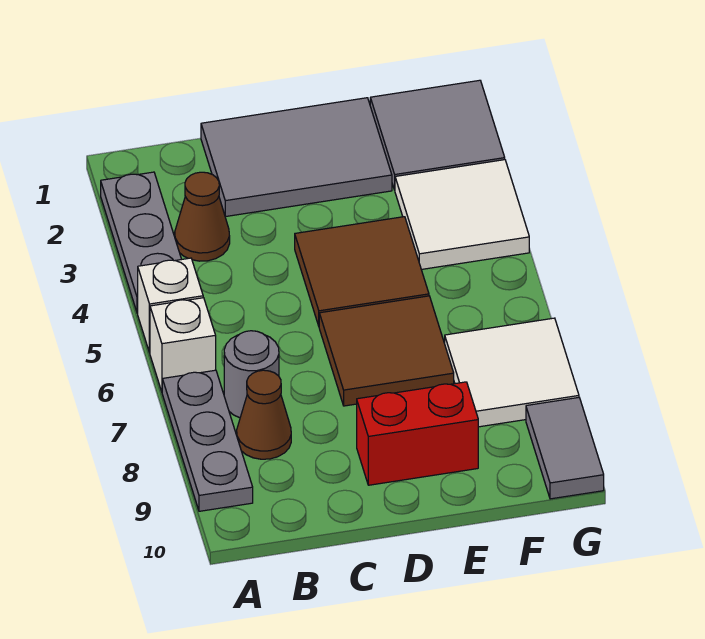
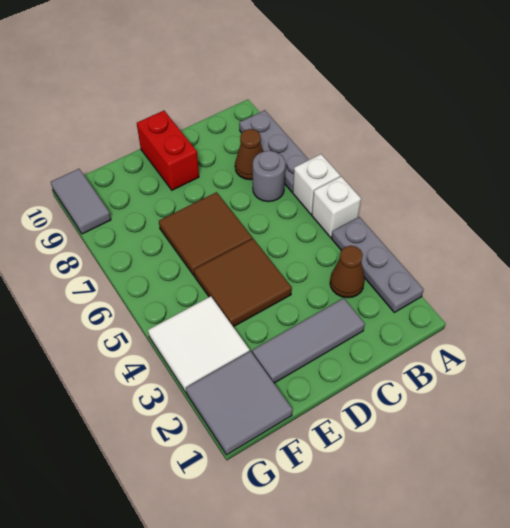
grey 2x3 tile [201,98,392,217] -> grey 1x3 tile [252,298,365,383]
red 1x2 brick [357,382,478,485] -> red 1x2 brick turned to [137,111,199,190]
white 2x2 tile [445,318,579,427] -> none

